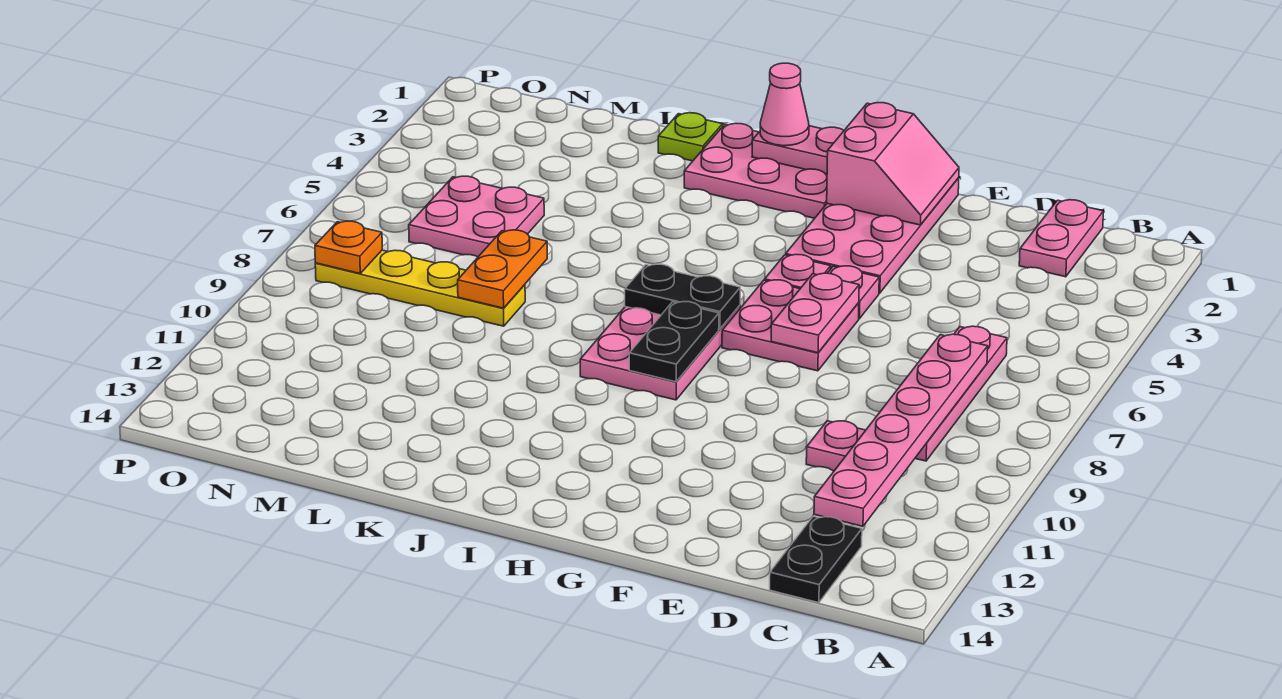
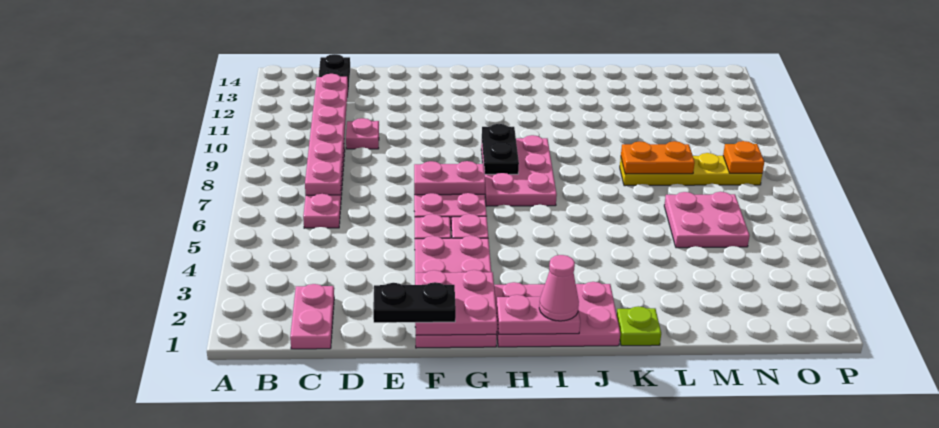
pink 2x2 slope [827,103,959,225] -> pink 2x2 plate [415,270,497,335]
pink 1x2 plate [771,273,859,353] -> pink 1x2 plate turned to [414,161,485,195]
black 1x2 plate [625,264,740,329] -> black 1x2 plate moved to [373,282,456,323]
orange 1x2 plate [458,230,547,308] -> orange 1x2 plate turned to [621,141,695,174]

